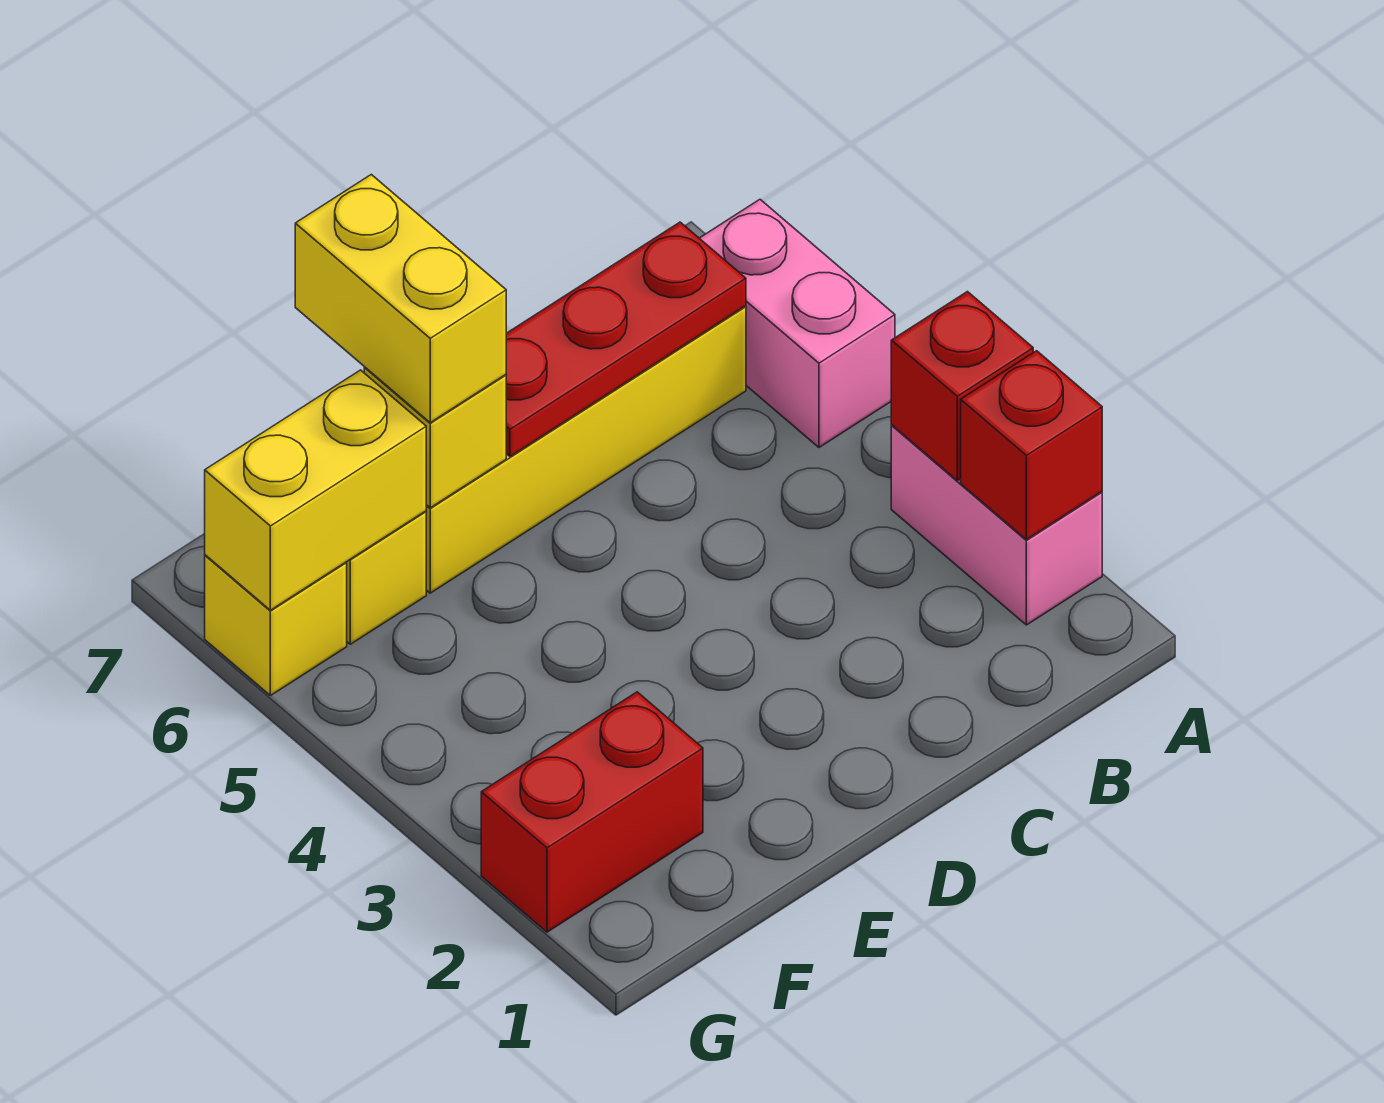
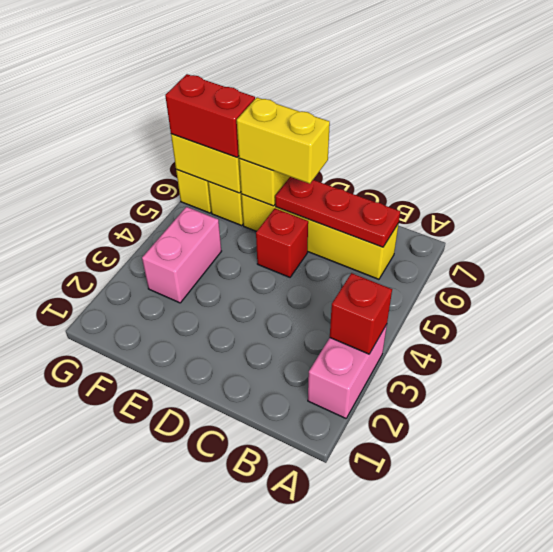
red 1x1 brick [961,351,1102,540] -> red 1x1 brick moved to [256,209,308,277]
pink 1x2 brick [699,200,895,447] -> pink 1x2 brick moved to [142,207,221,303]
yellow 1x2 brick [295,175,506,423] -> yellow 1x2 brick turned to [237,98,330,184]
red 1x2 brick [481,692,703,932] -> red 1x2 brick moved to [165,74,255,157]

